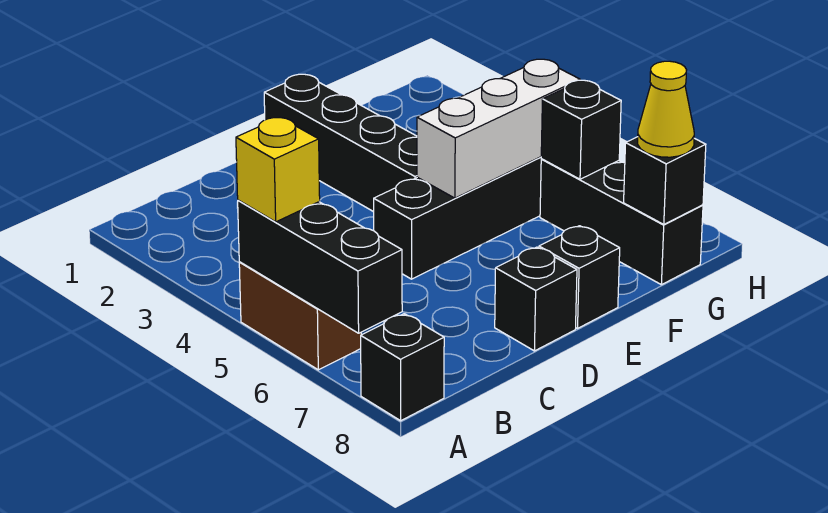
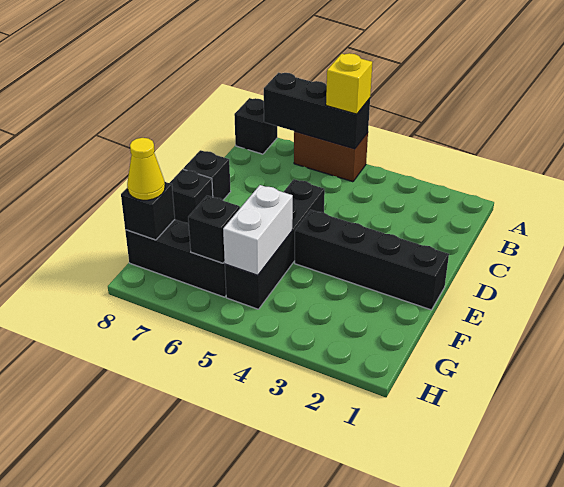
white 1x3 brick [417,59,580,198] -> white 1x2 brick [223,185,293,275]

